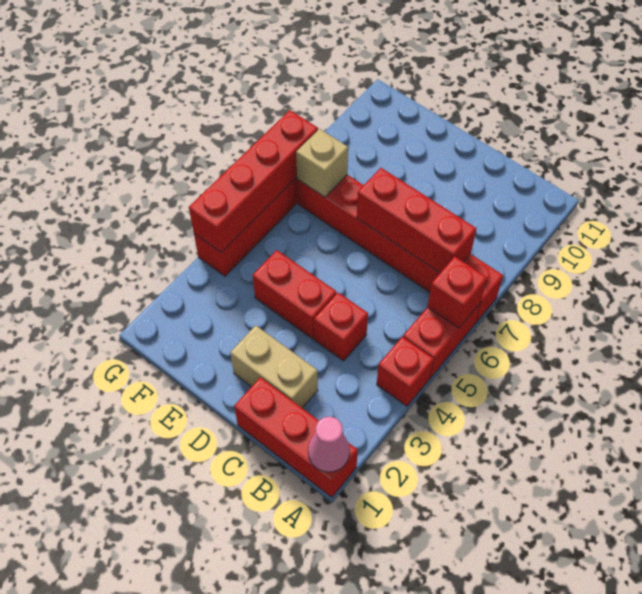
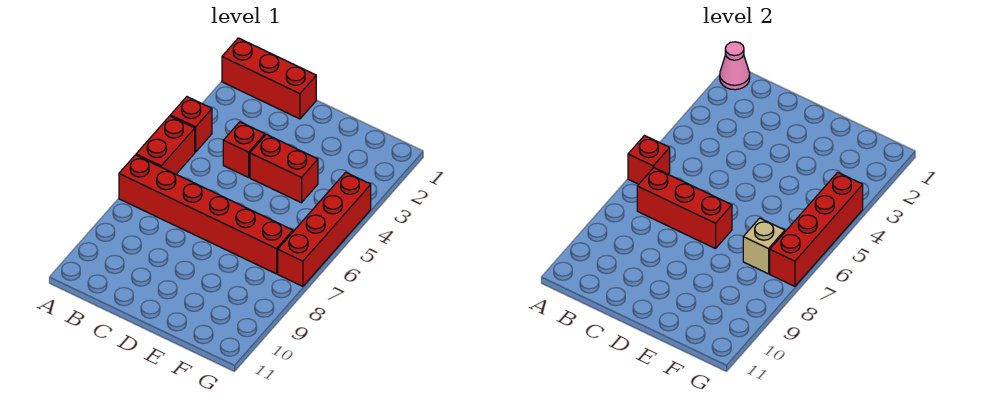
tan 1x2 brick [230,325,318,408] -> none

